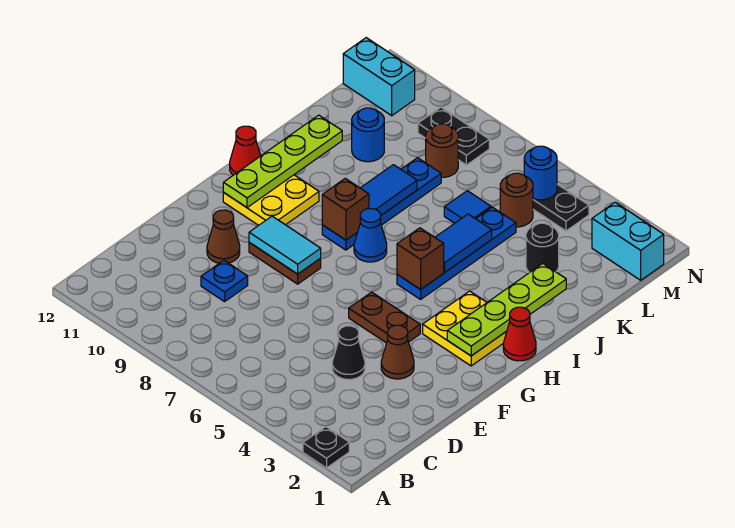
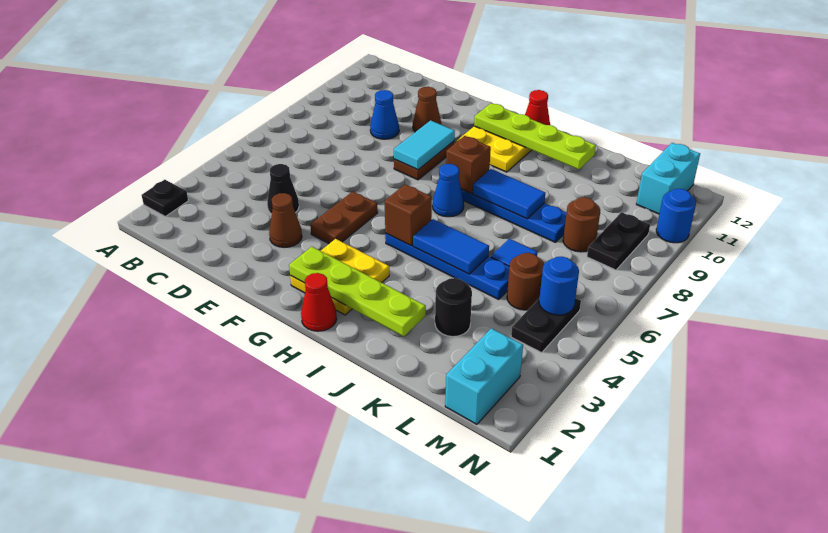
blue 1x1 plate [201,260,248,302] -> blue 1x1 cone [370,90,399,139]
blue 1x1 round brick [352,108,384,162] -> blue 1x1 round brick moved to [656,189,696,243]

